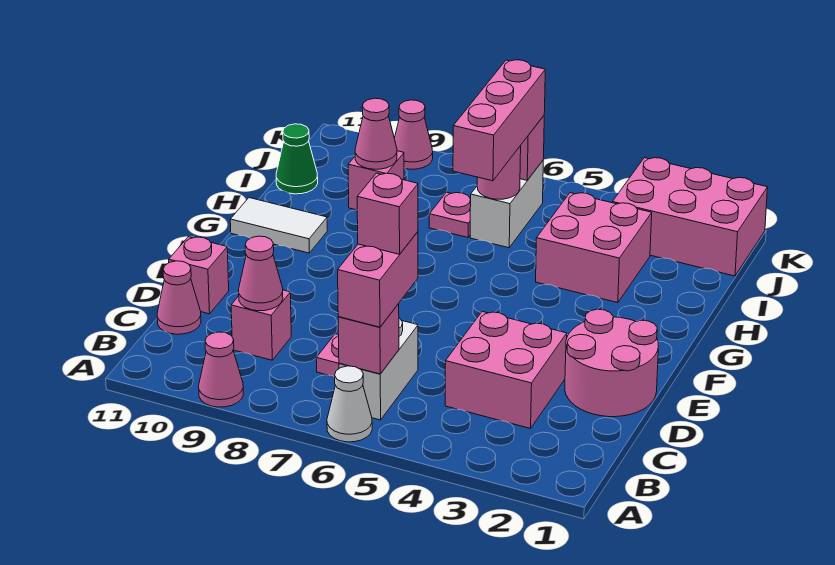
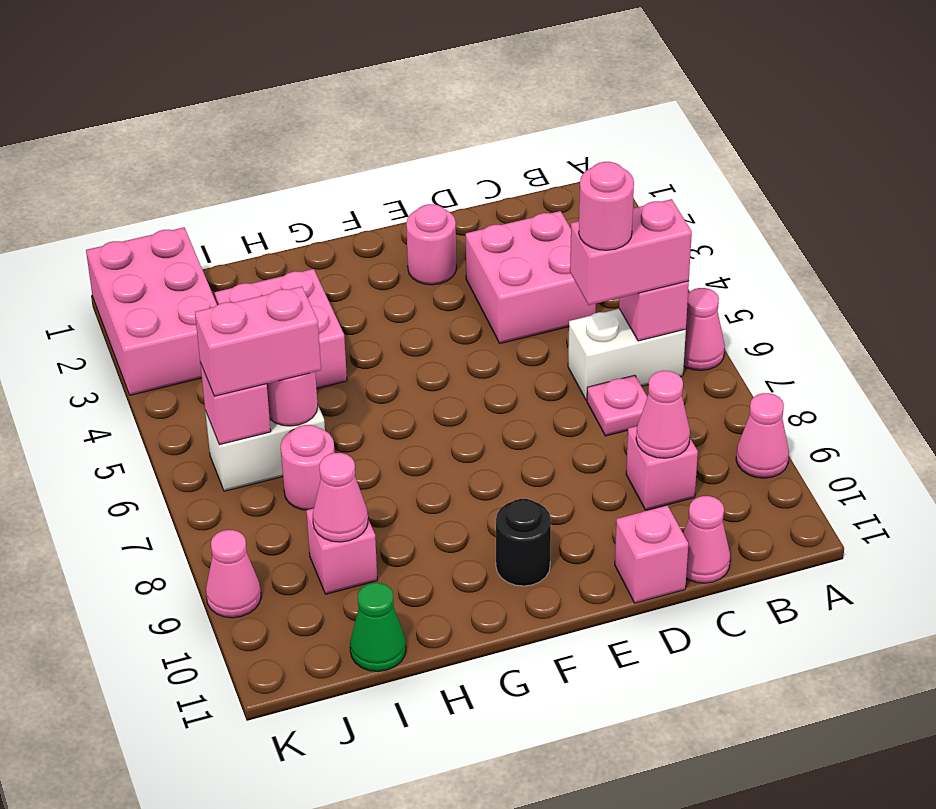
white 1x1 cone [327,366,372,442] -> pink 1x1 cone [684,288,725,370]
pink 1x1 brick [357,173,418,254] -> pink 1x1 round brick [579,162,634,250]
pink 2x2 round brick [565,309,659,417] -> pink 1x1 round brick [406,204,456,285]
none -> black 1x1 round brick [496,499,551,586]
white 1x2 tile [230,198,327,253] -> none
pink 1x3 brick [453,60,545,181] -> pink 1x2 brick [195,286,321,396]
pink 1x1 plate [429,192,471,237] -> pink 1x1 round brick [281,425,335,510]

